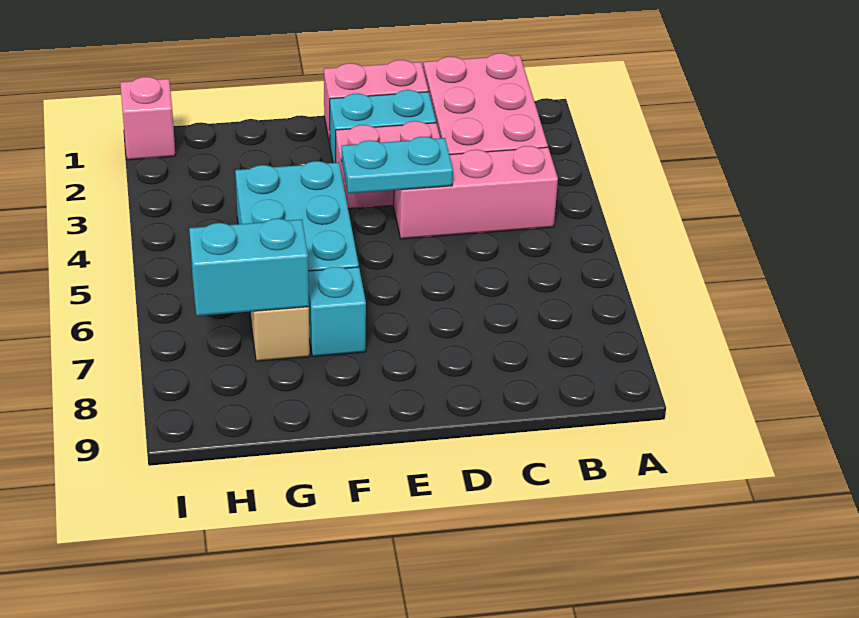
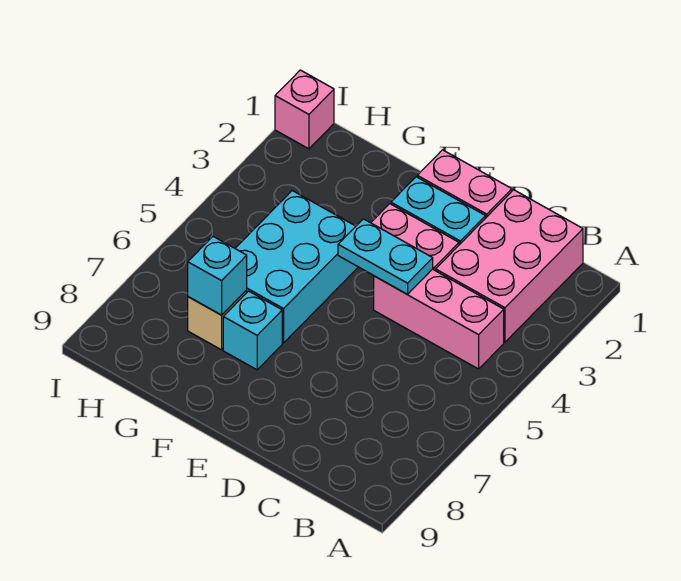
cyan 1x2 brick [189,219,309,316] -> cyan 1x1 brick [188,237,247,315]

